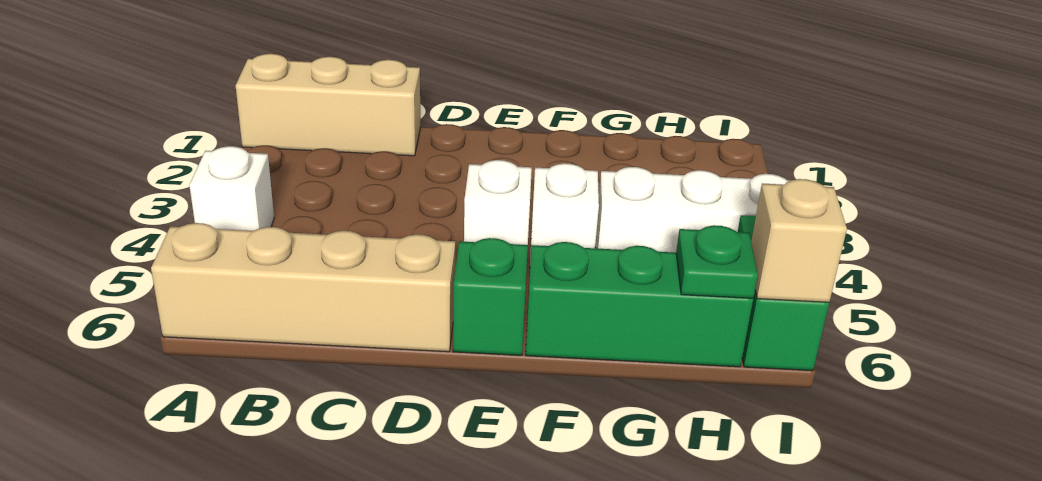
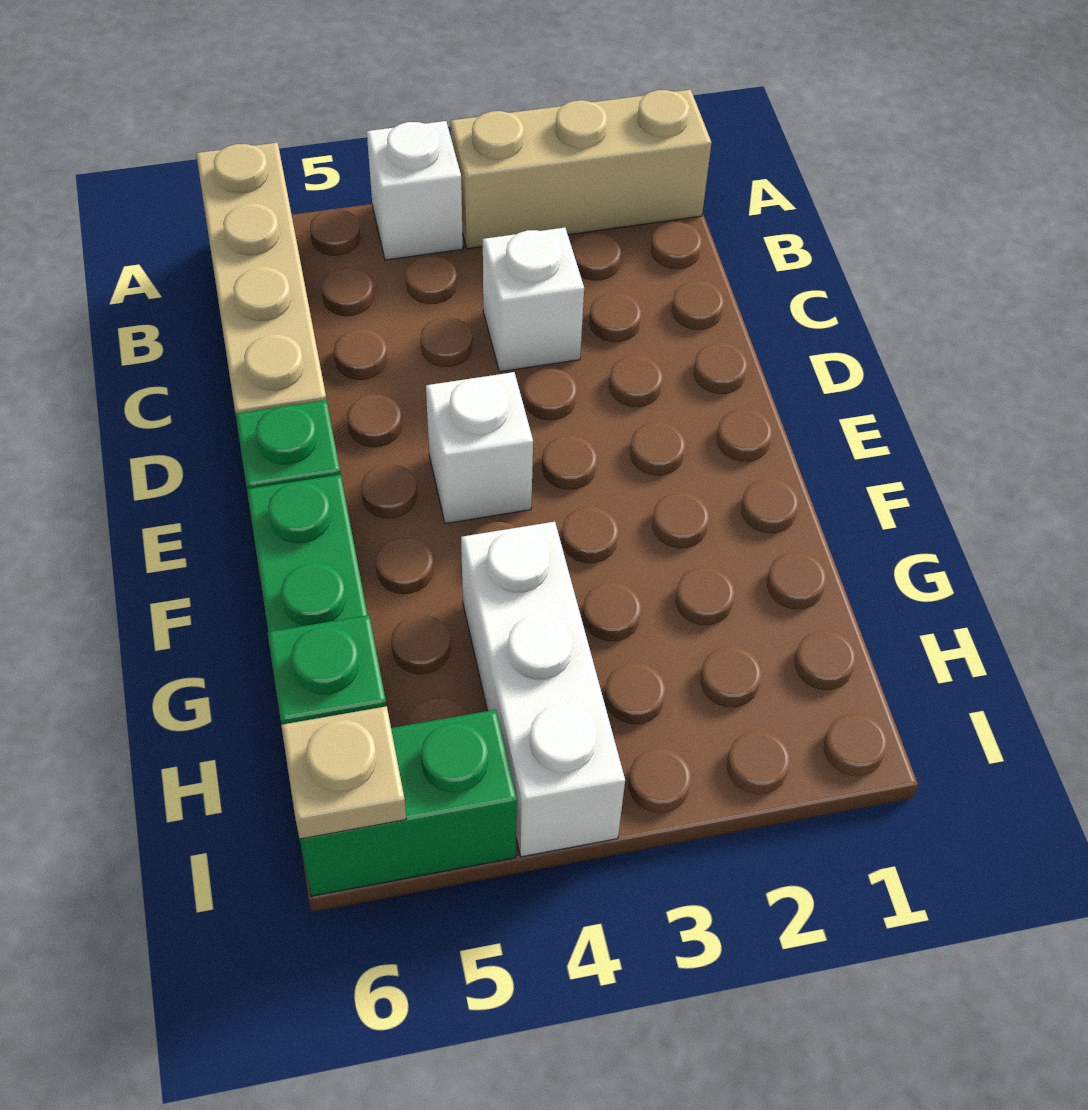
tan 1x3 brick [235,54,420,156] -> tan 1x3 brick turned to [450,90,712,249]
white 1x1 brick [530,163,599,260] -> white 1x1 brick moved to [483,228,584,372]
tan 1x1 brick [751,179,847,302] -> tan 1x1 plate [281,706,406,839]

